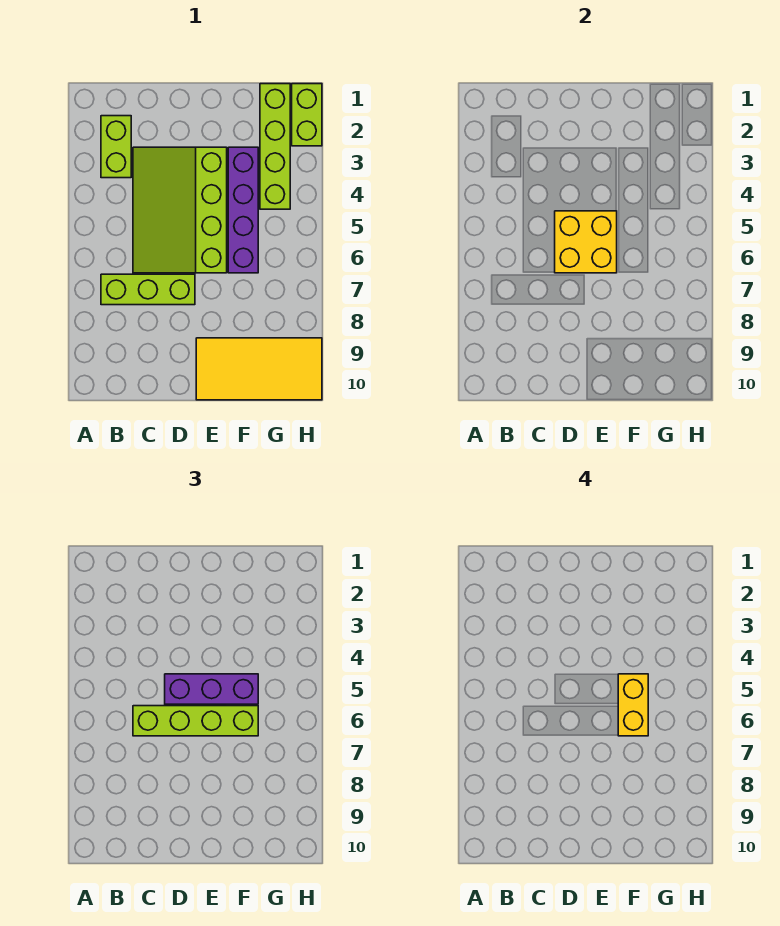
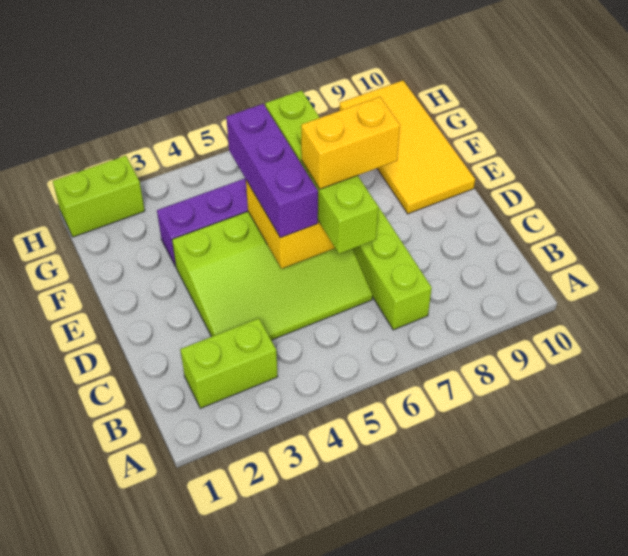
yellow 1x2 brick [618,674,648,736] -> yellow 1x2 brick moved to [301,97,400,189]
lime 1x4 brick [260,84,290,209] -> none

